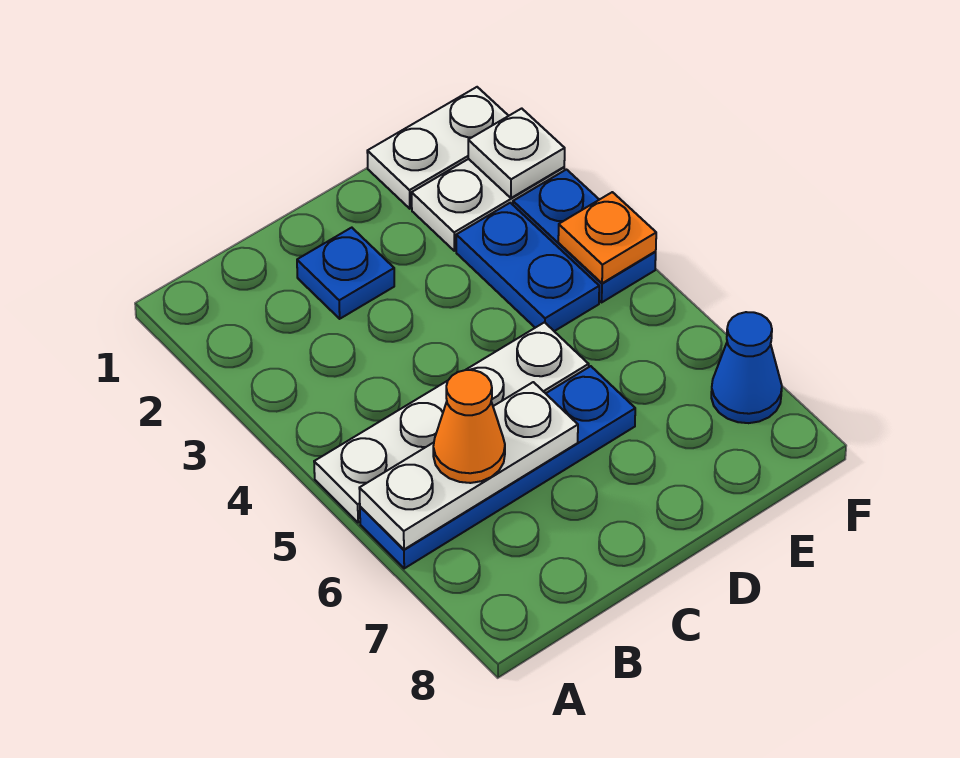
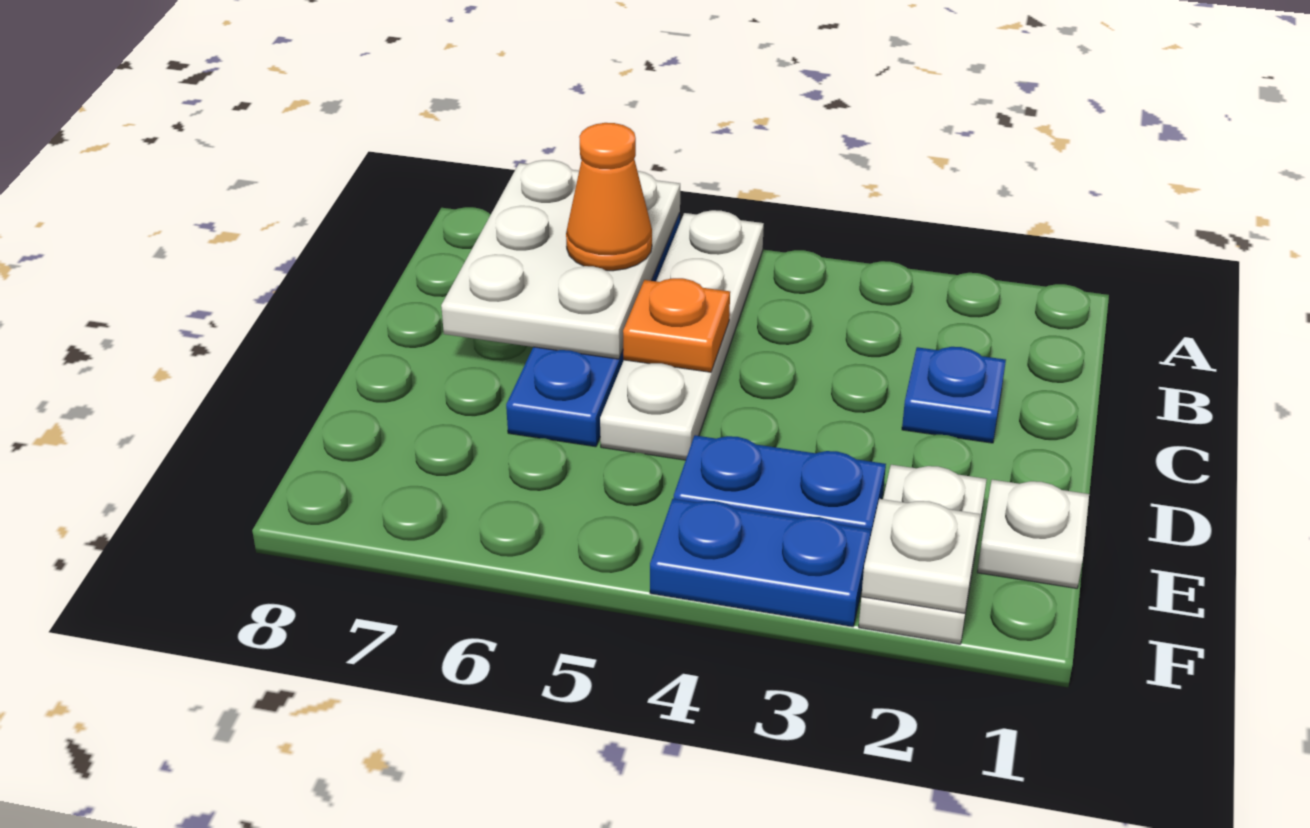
white 1x3 plate [359,382,578,549] -> white 2x3 plate [441,160,680,359]
white 1x2 plate [367,87,508,209] -> white 1x1 plate [977,480,1089,588]
orange 1x1 plate [558,192,656,283] -> orange 1x1 plate moved to [623,278,730,372]
blue 1x1 cone [711,312,782,423] -> none

